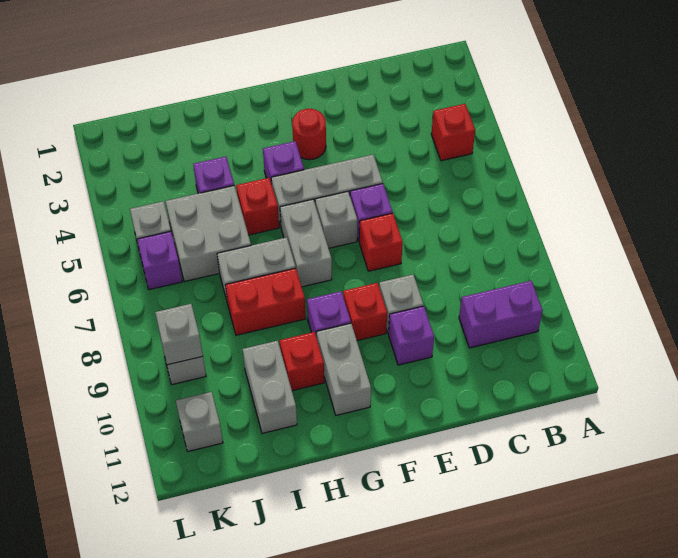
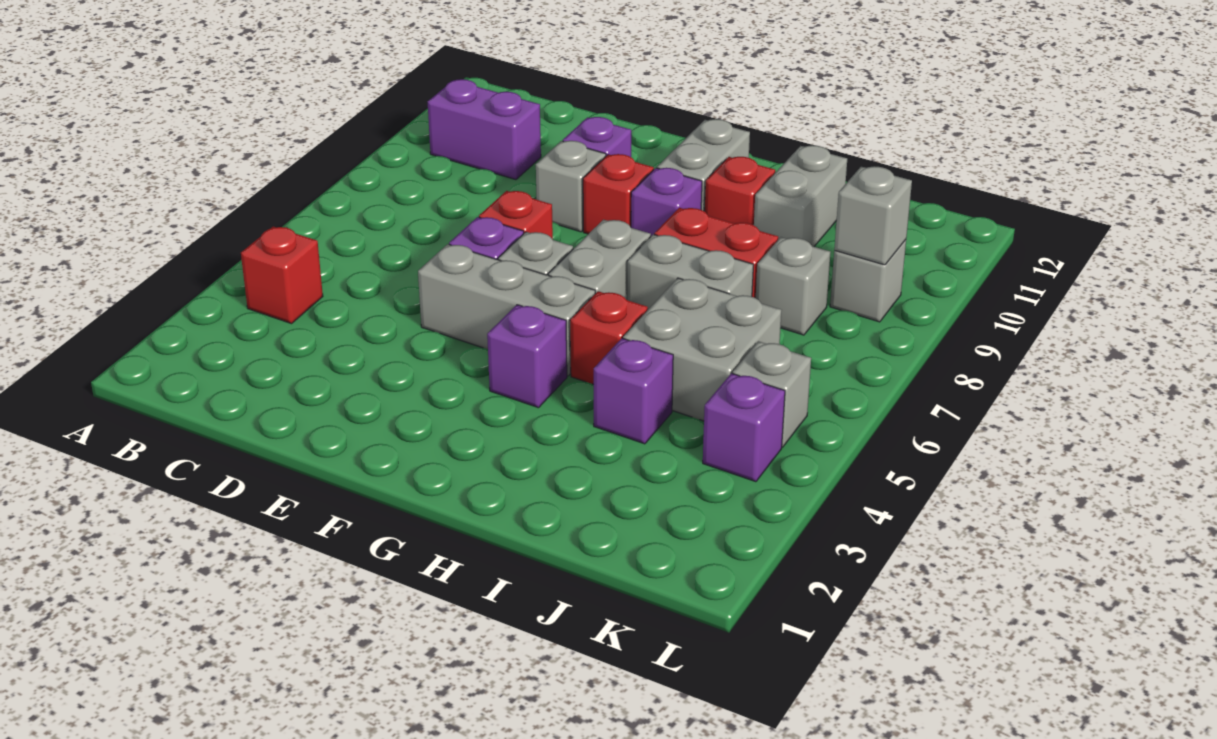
red 1x1 round brick [292,109,326,160] -> none
purple 1x1 brick [137,231,182,290] -> purple 1x1 brick moved to [703,373,785,482]
grey 1x1 brick [176,392,223,451] -> grey 1x1 brick moved to [756,237,831,335]

